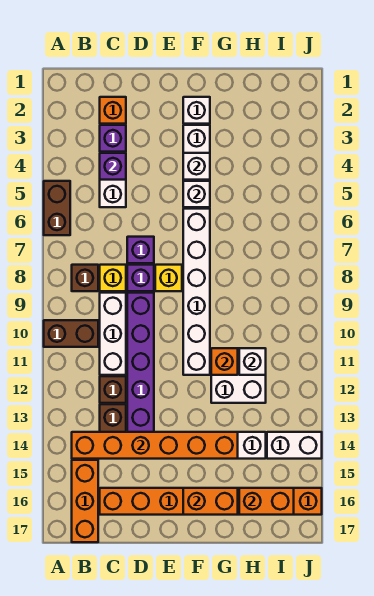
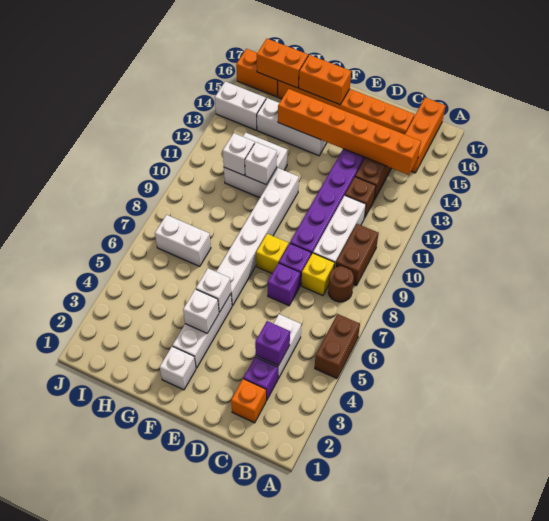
brown 1x2 brick [44,320,98,347] -> brown 1x2 brick turned to [336,224,379,286]
brown 1x1 brick [72,265,98,291] -> brown 1x1 round brick [328,266,354,302]
orange 1x1 brick [211,348,238,375] -> white 1x1 brick [245,142,277,184]
none -> white 1x2 brick [155,215,211,266]

